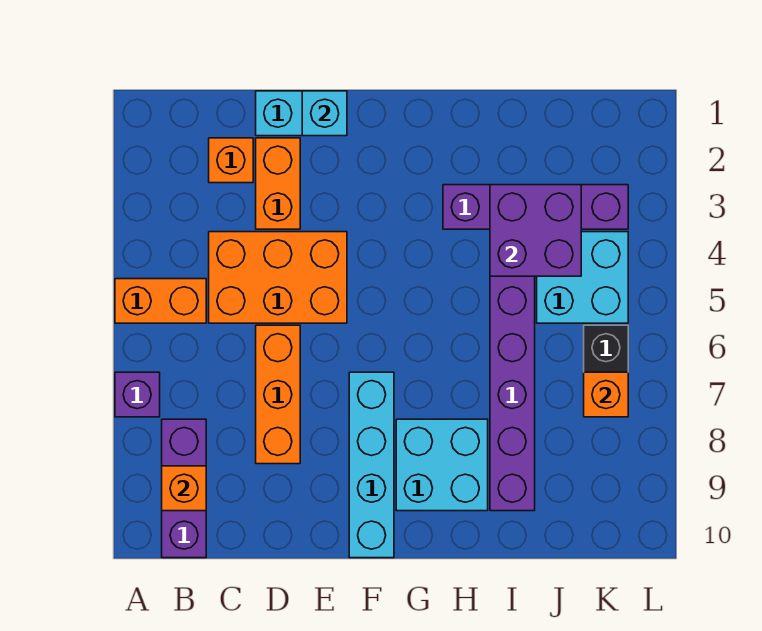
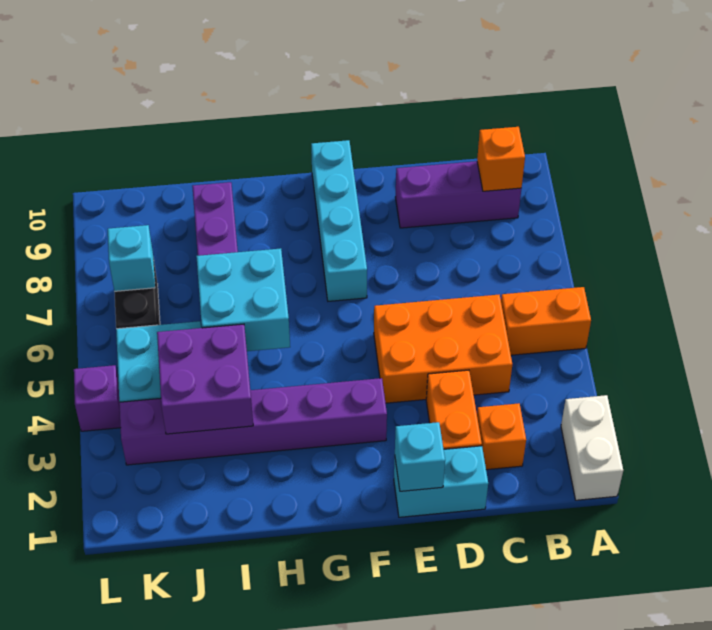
none -> white 1x2 brick [561,395,623,500]
purple 1x1 brick [115,372,160,417] -> purple 1x1 brick moved to [74,365,121,431]
purple 1x3 brick [162,419,206,558] -> purple 1x3 brick turned to [395,161,521,228]
orange 1x3 brick [256,325,300,464] -> none
cyan 2x2 brick [396,419,488,511] -> cyan 2x2 brick moved to [196,248,290,351]
purple 1x4 brick [443,185,628,229] -> purple 1x6 brick [119,378,387,465]
orange 1x1 brick [584,372,628,417] -> cyan 1x1 brick [108,225,155,291]

